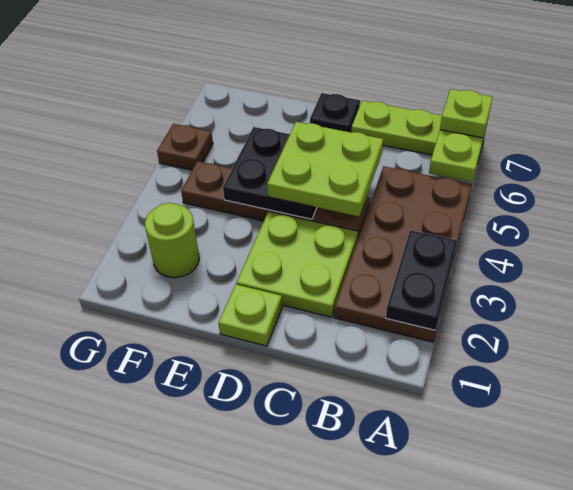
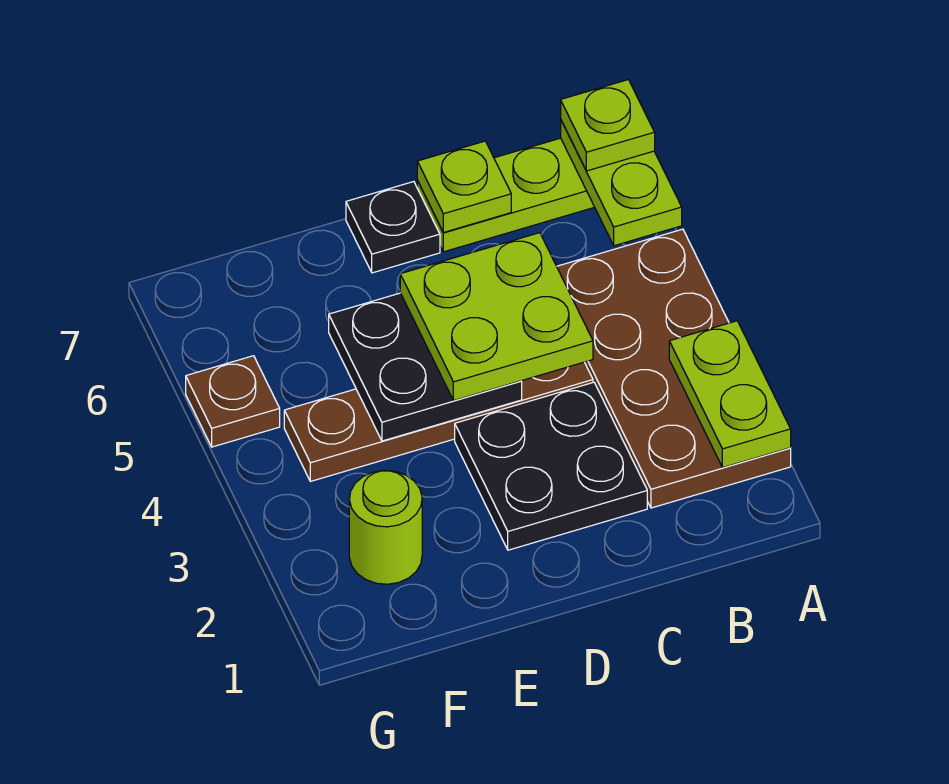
black 1x2 plate [386,230,457,330] -> lime 1x2 plate [669,321,791,468]
lime 2x2 plate [237,212,358,317] -> black 2x2 plate [455,382,647,550]
lime 1x1 plate [218,284,282,346] -> lime 1x1 plate moved to [417,141,511,232]

